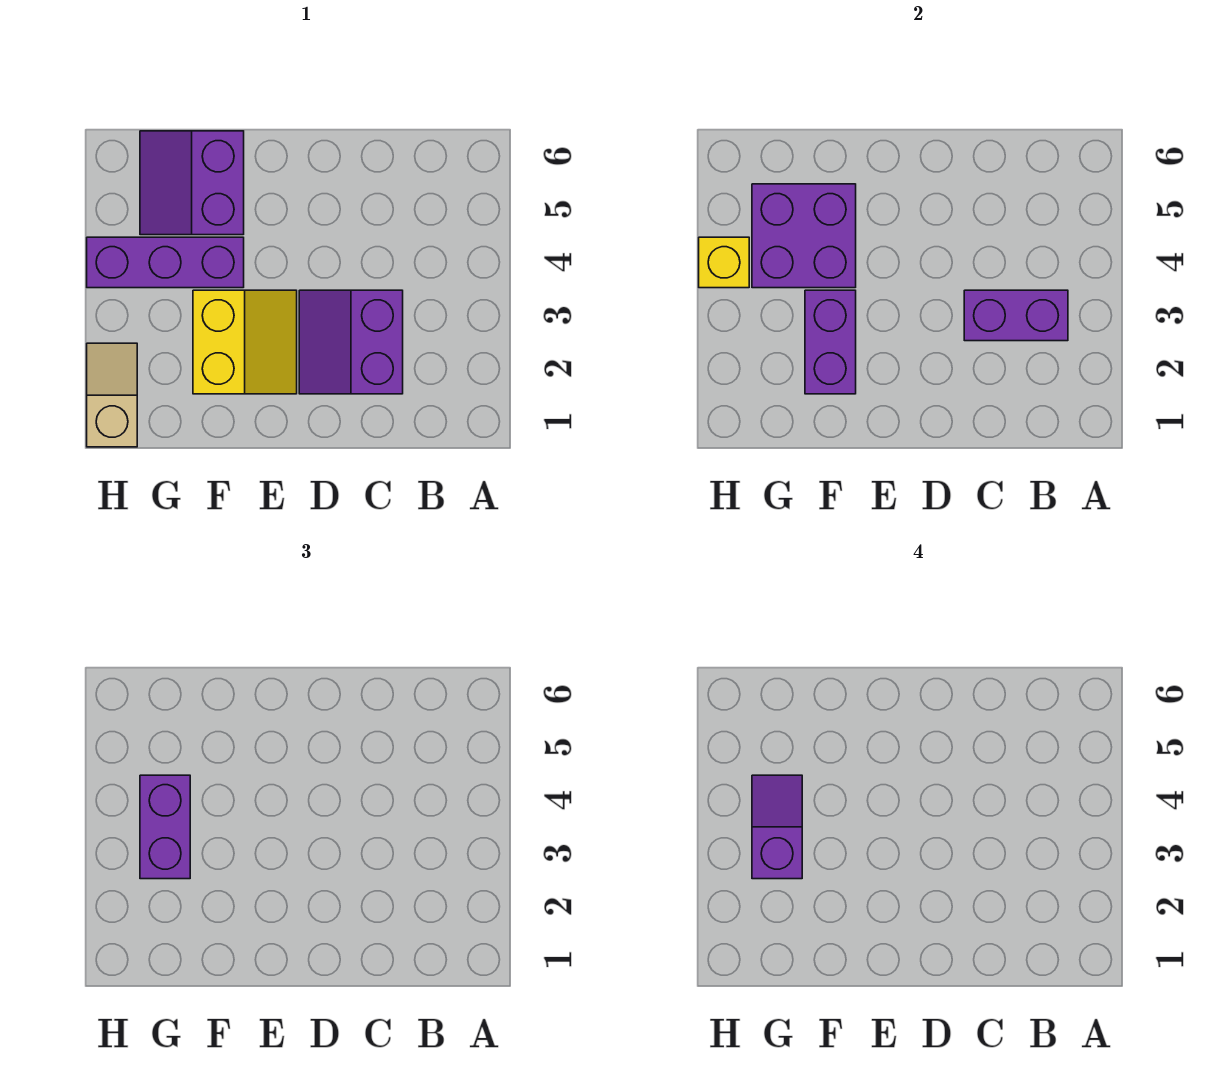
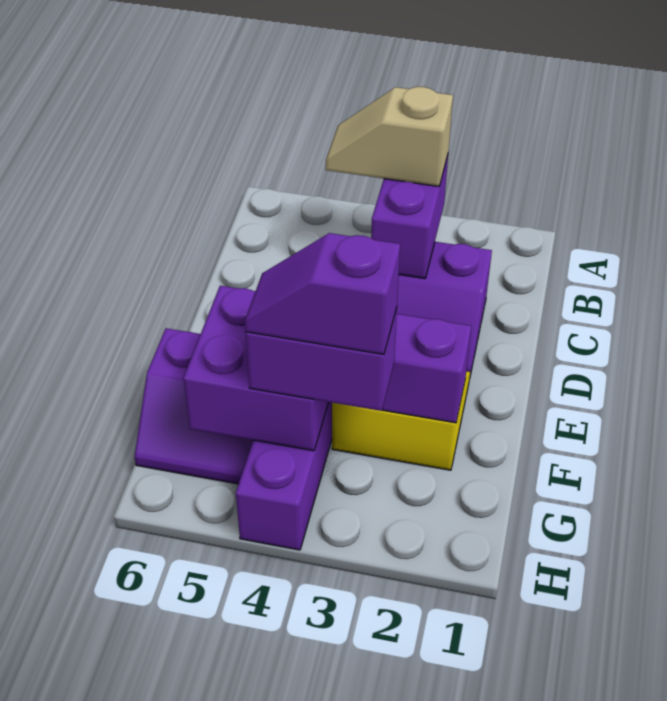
tan 1x2 slope [87,343,137,447] -> tan 1x2 slope moved to [326,87,453,186]
yellow 1x1 brick [699,237,749,288] -> none

